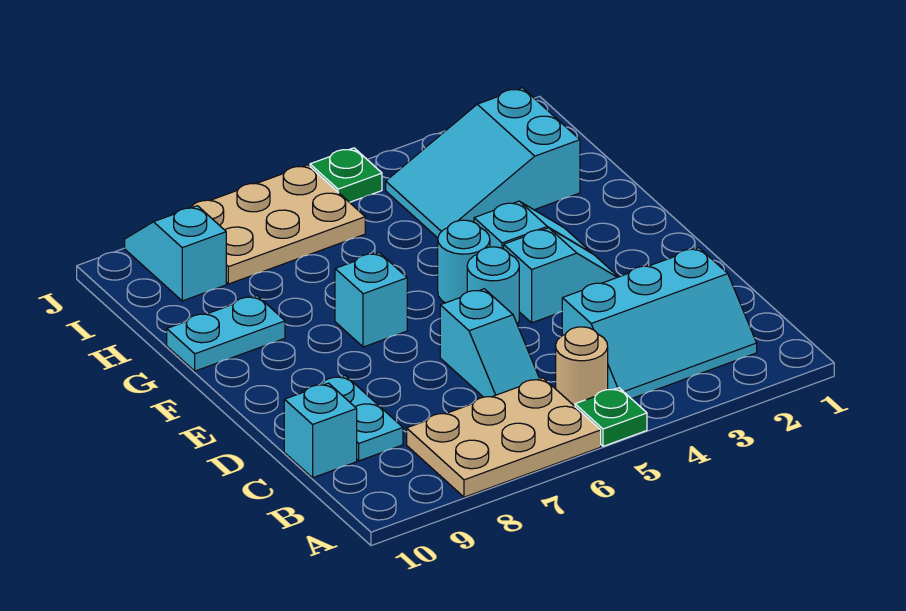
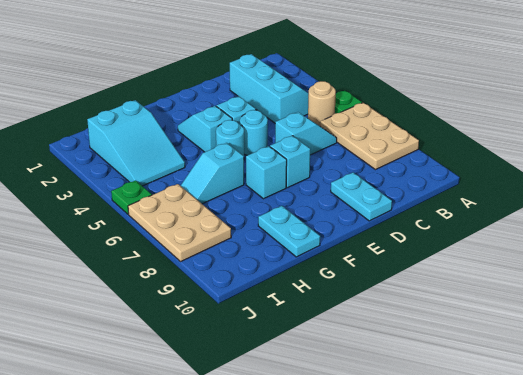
cyan 1x2 plate [301,376,403,461] -> cyan 1x2 plate turned to [331,173,392,221]
cyan 1x1 brick [284,383,357,478] -> cyan 1x1 brick moved to [270,136,310,188]
cyan 1x2 slope [125,206,226,301] -> cyan 1x2 slope moved to [181,143,244,204]

